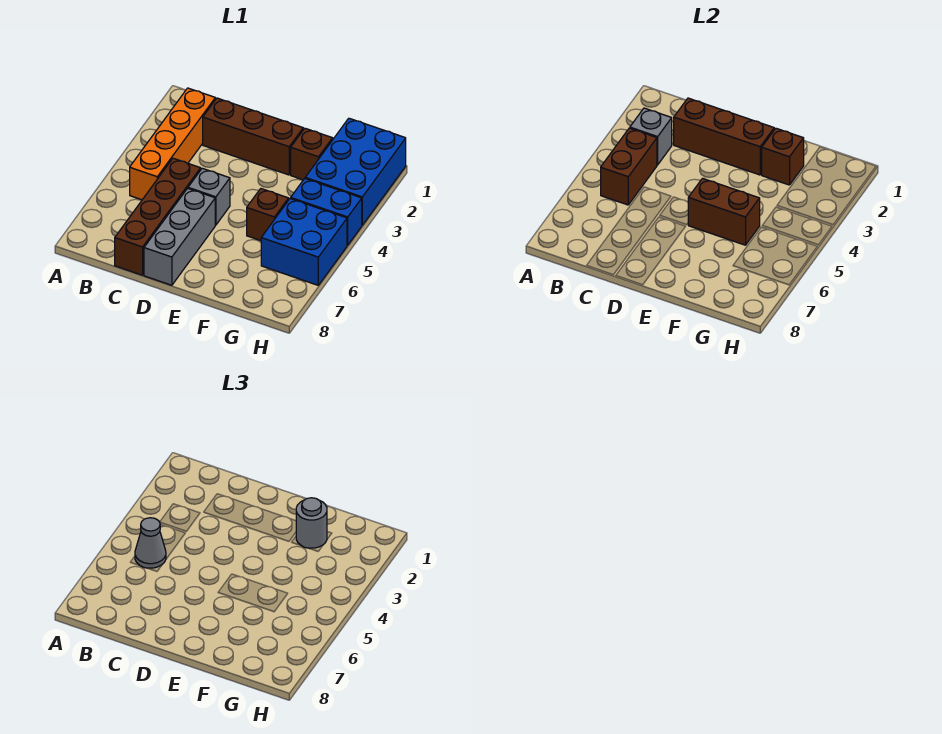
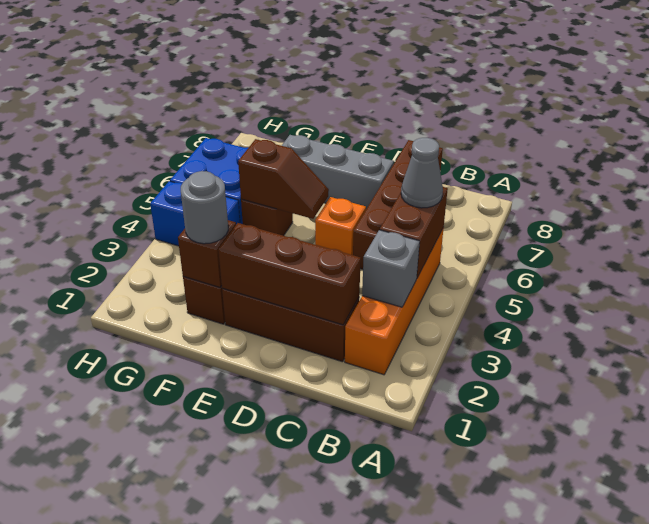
grey 1x1 brick [188,168,230,225] -> orange 1x1 brick [315,197,366,255]
grey 1x3 brick [144,188,215,285] -> grey 1x3 brick turned to [282,135,394,209]
brown 1x2 brick [688,178,760,245] -> brown 1x2 slope [238,139,329,219]
blue 2x3 brick [305,118,406,225] -> none

